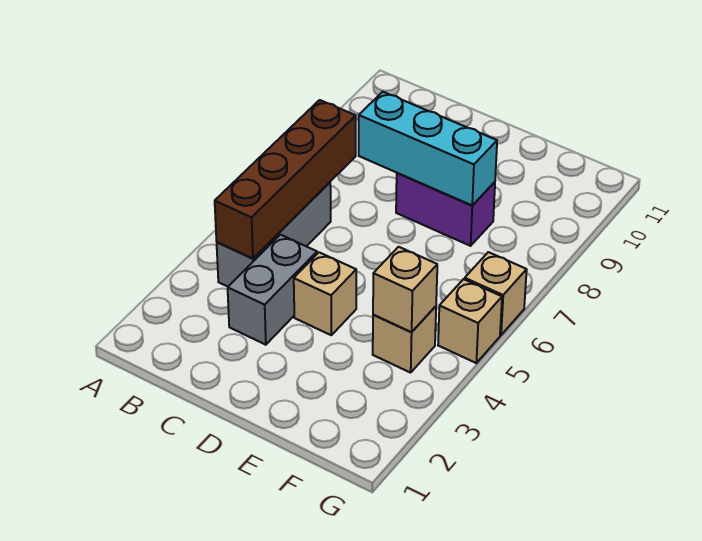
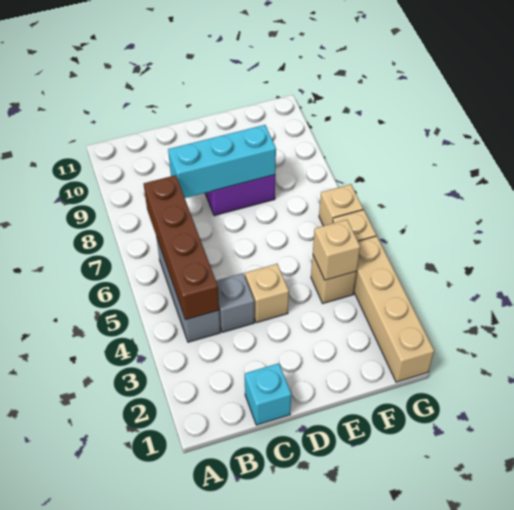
none -> cyan 1x1 brick [245,363,291,425]
grey 1x2 brick [228,235,317,345] -> grey 1x1 brick [216,273,254,332]
none -> tan 1x4 brick [354,236,434,382]

